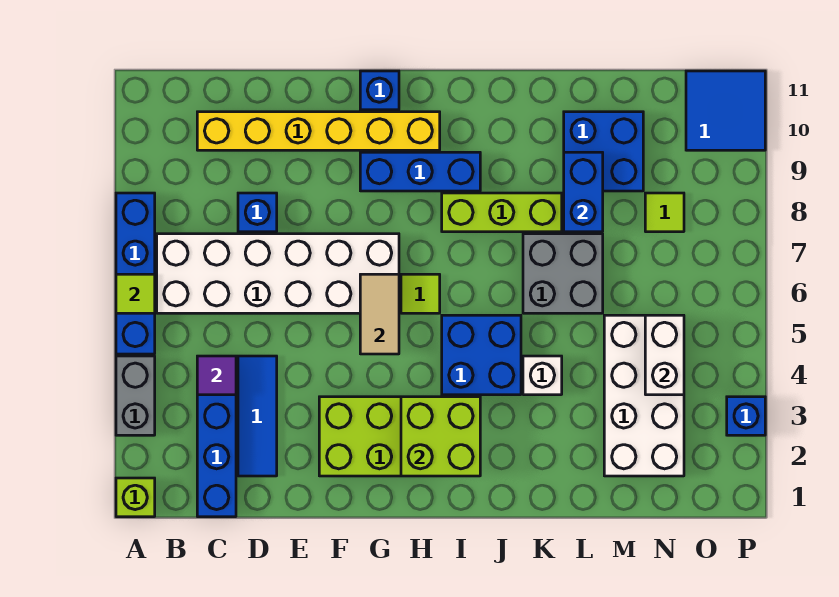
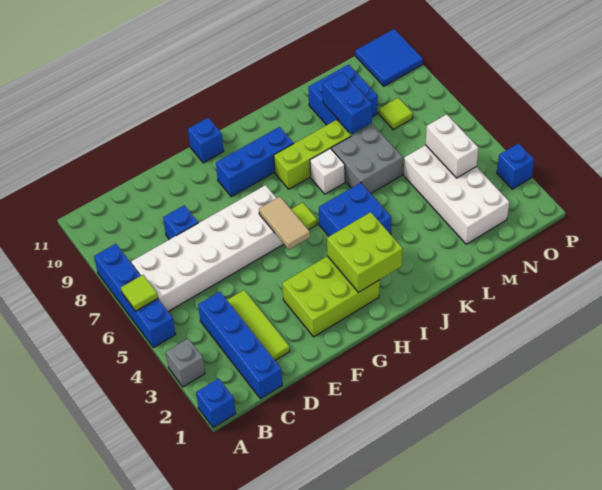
lime 1x1 brick [116,478,155,517] -> blue 1x1 brick [196,378,236,428]
grey 1x2 brick [116,356,155,435] -> grey 1x1 brick [166,339,205,387]
purple 1x1 tile [197,356,236,395] -> none
yellow 1x6 brick [197,112,440,150] -> none
blue 1x3 tile [238,356,277,476] -> lime 1x3 tile [227,290,290,360]
white 1x1 brick [523,356,562,395] -> white 1x1 brick moved to [310,148,345,194]

